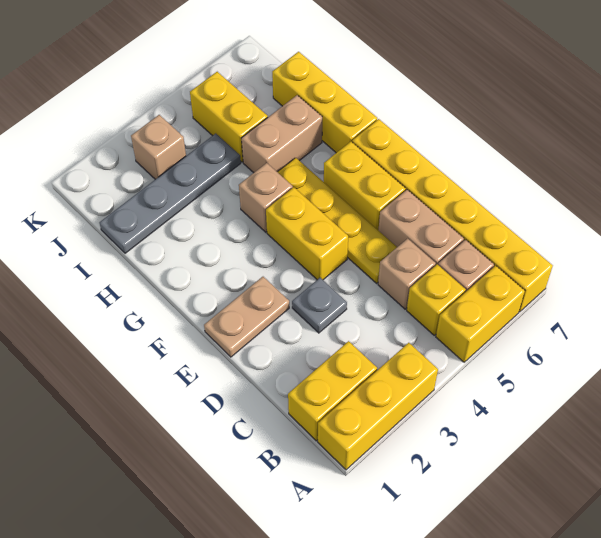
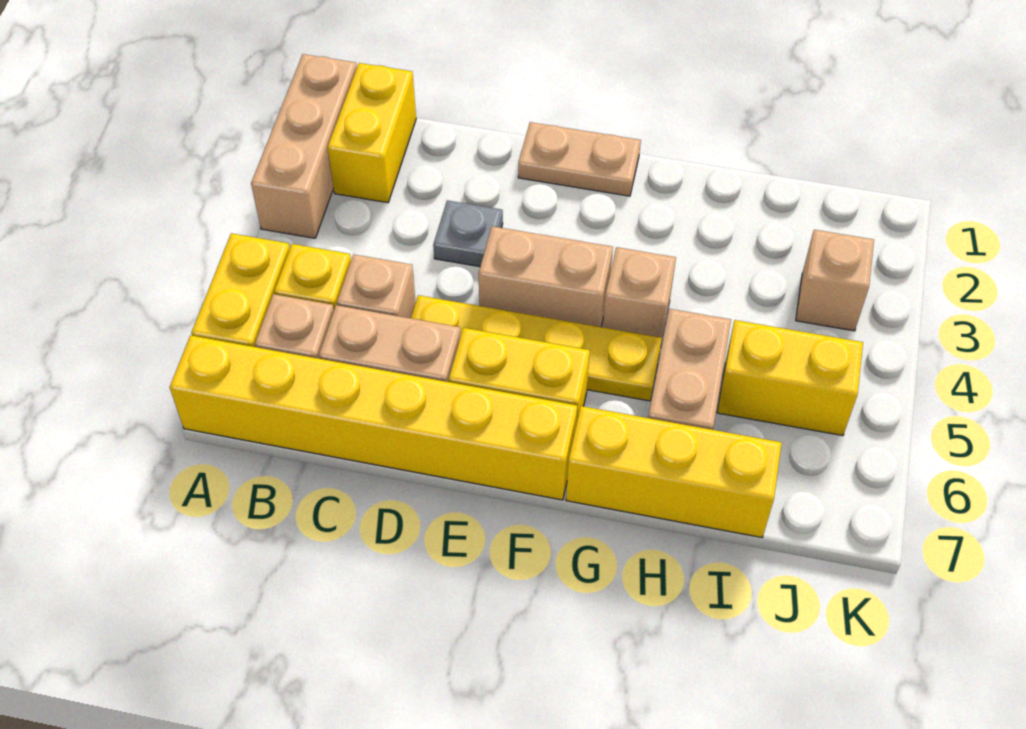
yellow 1x3 brick [318,343,438,470] -> tan 1x3 brick [251,54,357,238]
tan 1x2 plate [204,277,289,357] -> tan 1x2 plate turned to [518,122,641,196]
yellow 1x2 brick [266,187,348,280] -> tan 1x2 brick [478,226,613,327]
grey 1x4 plate [99,134,241,253] -> none

